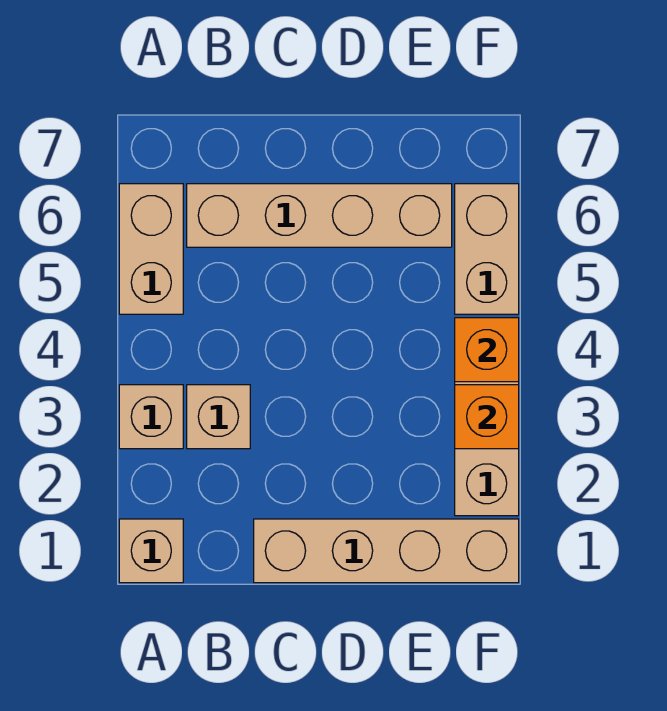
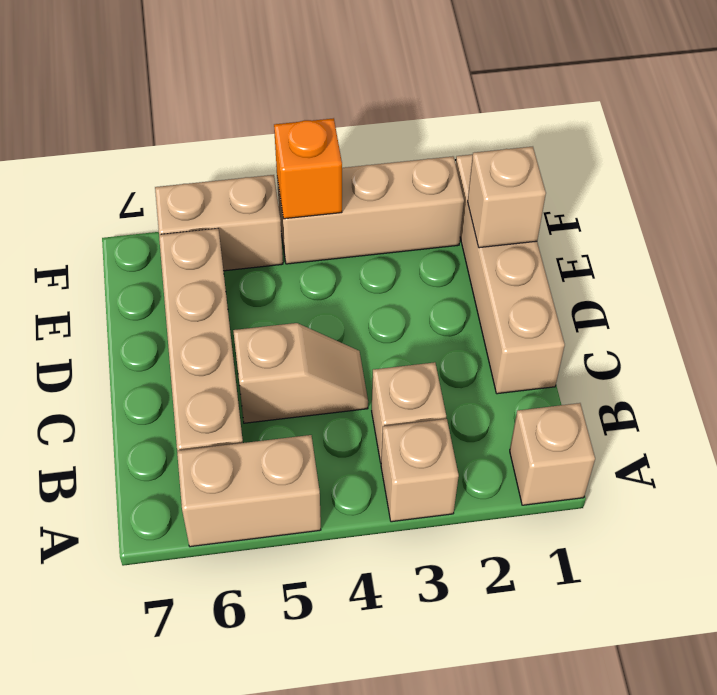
none -> tan 1x2 slope [233,323,368,423]
none -> tan 1x1 brick [468,147,546,248]
orange 1x1 brick [455,385,519,449] -> none

